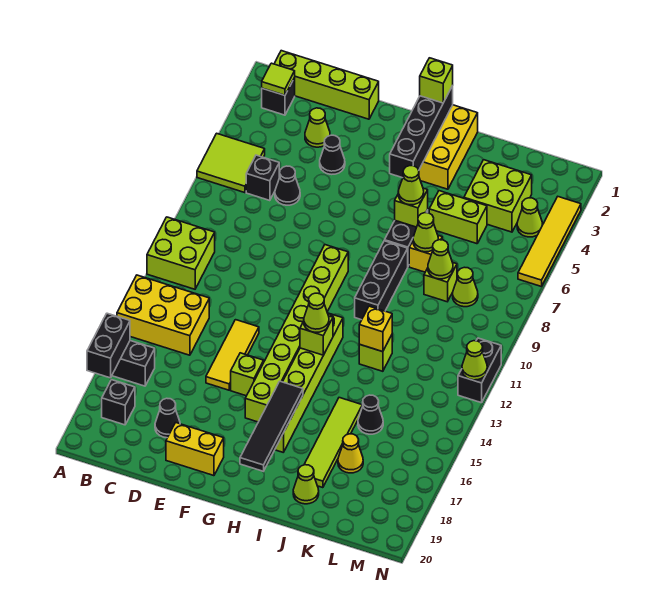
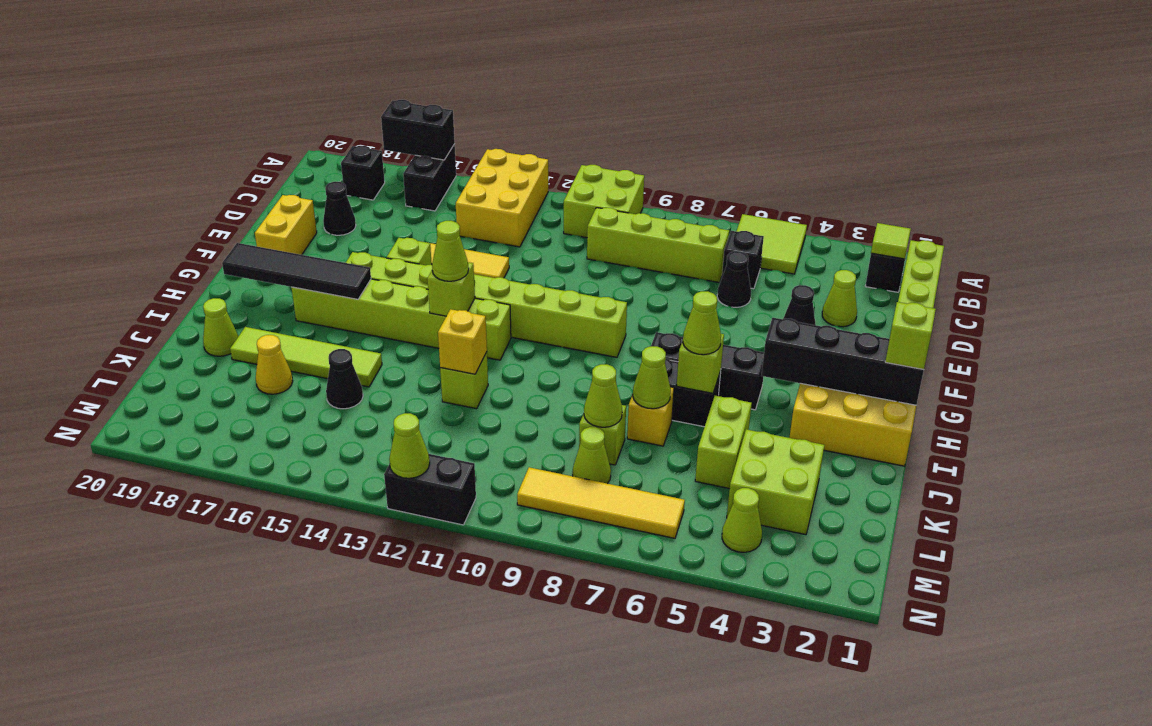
none -> lime 1x4 brick [587,208,729,282]
black 1x3 brick [355,241,408,320] -> black 1x3 brick moved to [651,332,764,410]
yellow 1x4 tile [518,197,581,287] -> yellow 1x4 tile moved to [517,467,685,538]

